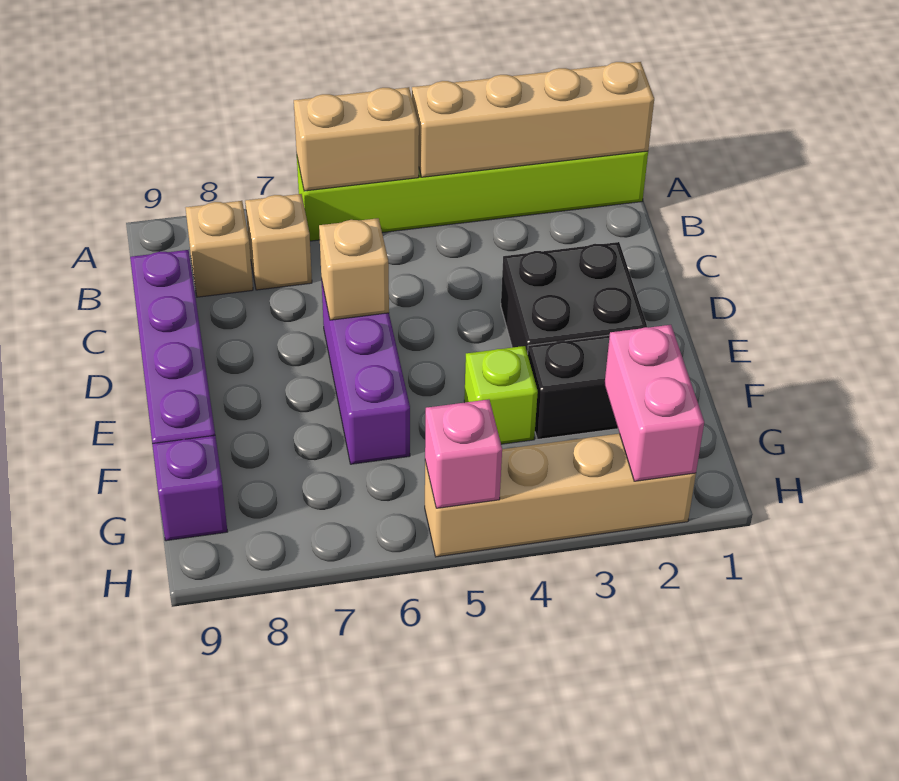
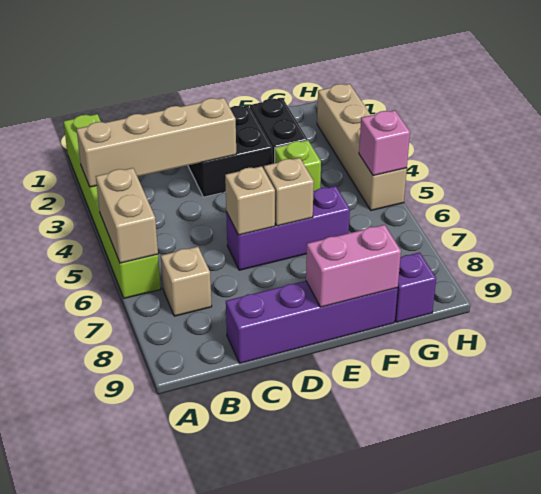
tan 1x4 brick [412,62,654,177] -> tan 1x4 brick turned to [77,98,236,187]
tan 1x1 brick [186,201,253,297] -> tan 1x1 brick moved to [264,158,314,226]
pink 1x2 brick [605,325,704,481] -> pink 1x2 brick moved to [306,225,401,307]

